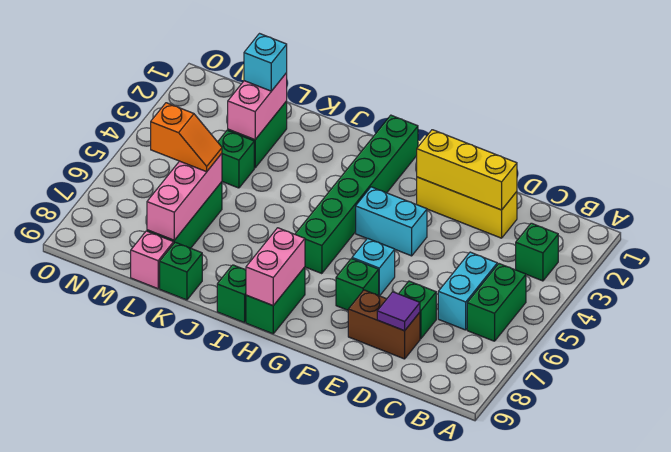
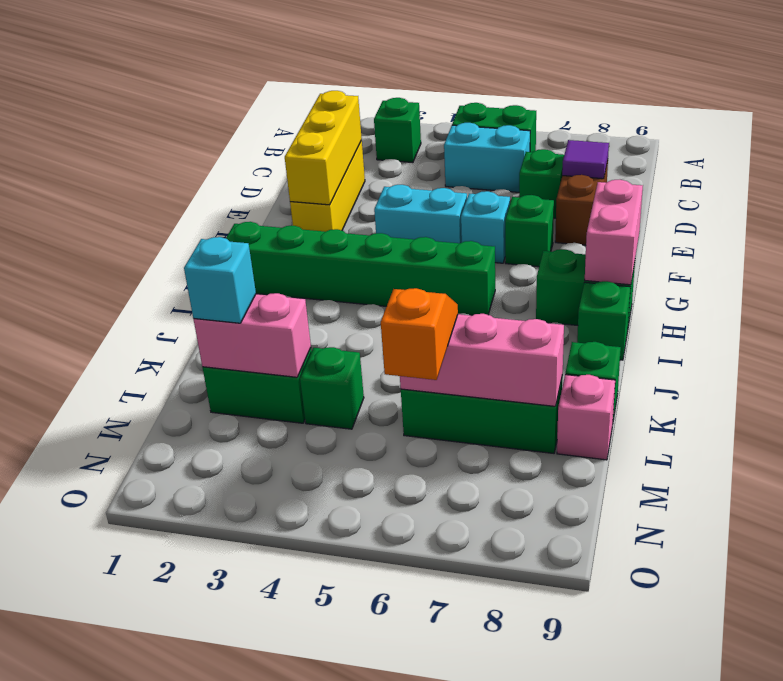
cyan 1x2 brick [356,187,427,256] -> cyan 1x2 brick turned to [374,185,467,243]
pink 1x2 brick [246,228,305,305] -> pink 1x2 brick turned to [585,180,643,285]

